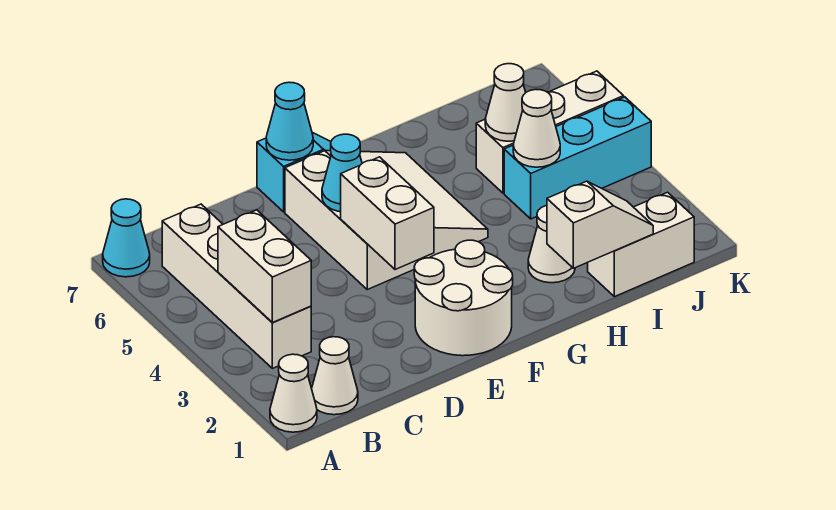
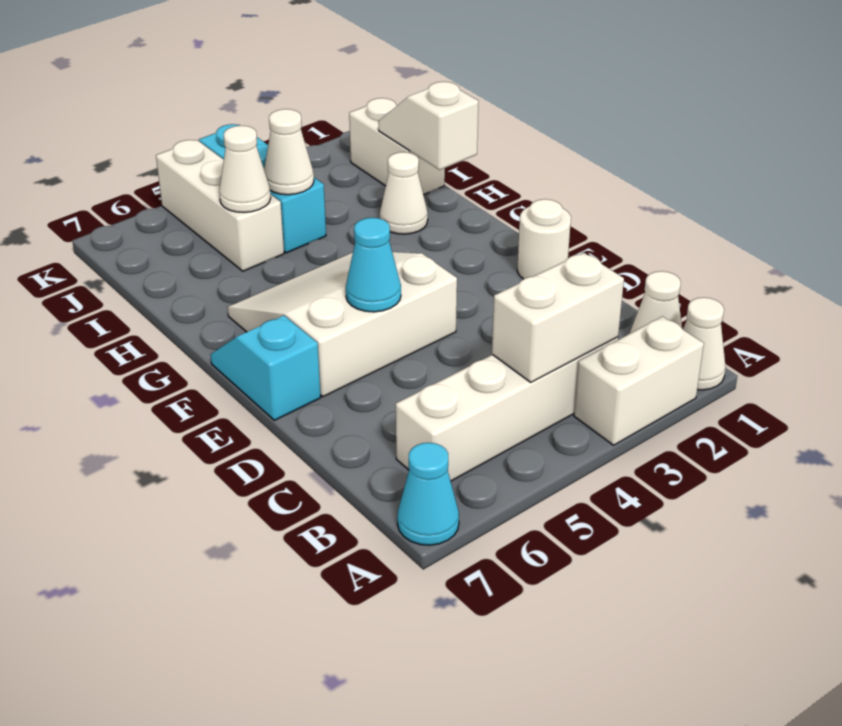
white 2x2 round brick [414,240,513,356] -> white 1x1 round brick [517,199,571,279]
white 1x2 brick [341,157,434,270] -> white 1x2 brick moved to [574,317,704,445]
cyan 1x1 cone [266,82,313,160] -> none

